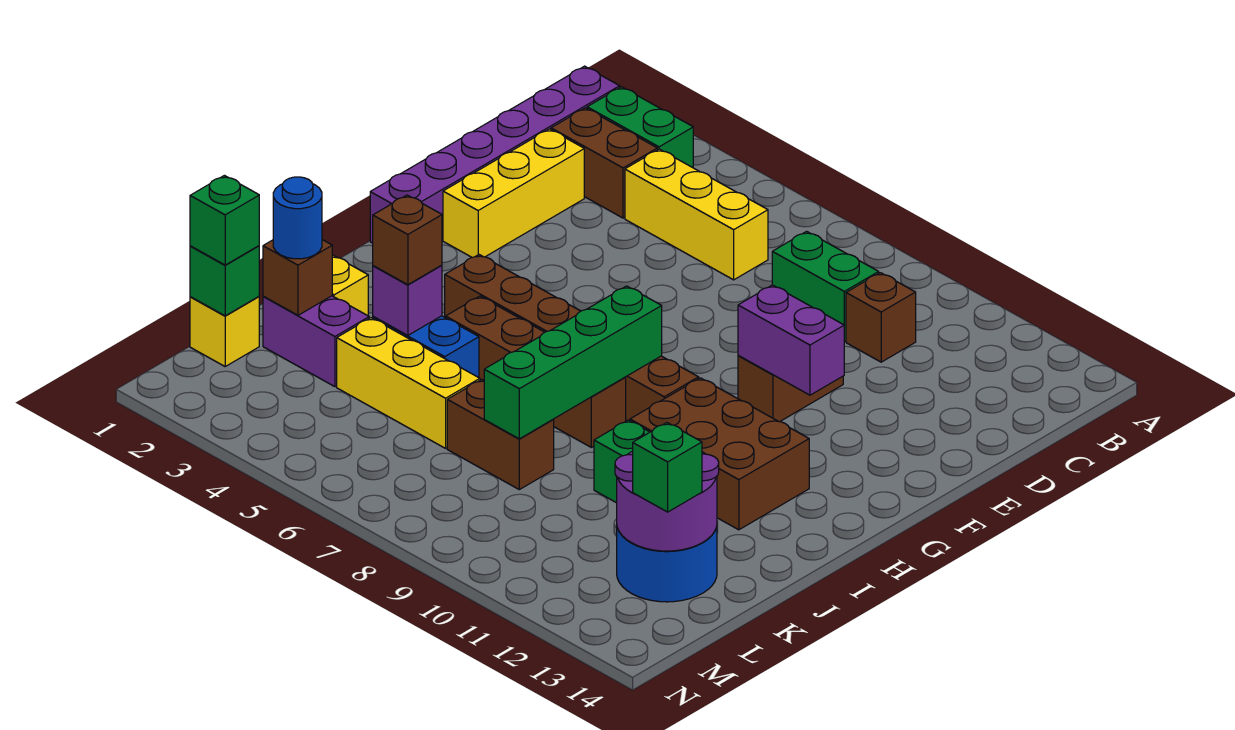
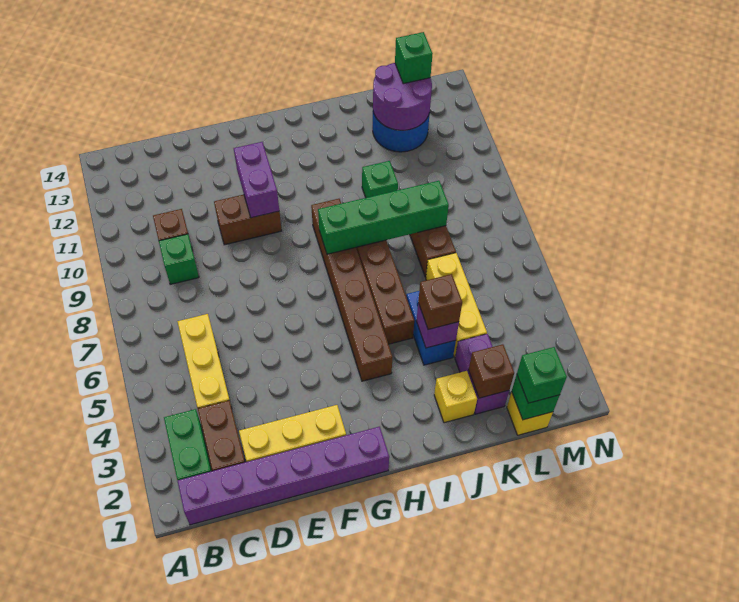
green 1x2 brick [772,231,879,342] -> green 1x1 brick [159,234,199,285]
brown 2x3 brick [630,378,809,530] -> none
blue 1x1 round brick [273,177,322,259] -> none

